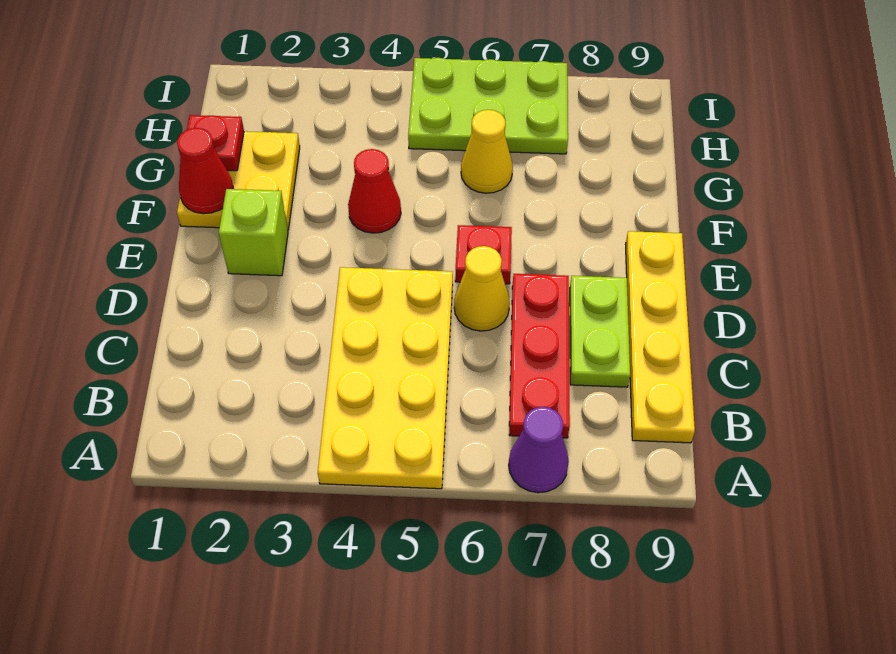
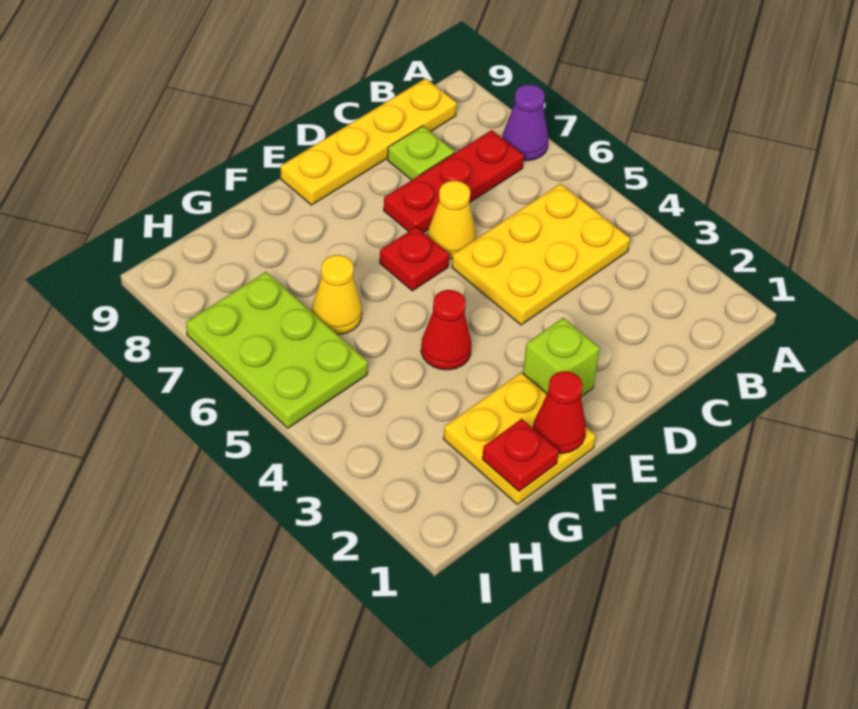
yellow 2x4 plate [318,267,453,489] -> yellow 2x3 plate [452,184,630,325]
lime 1x2 plate [570,276,630,387] -> lime 1x1 plate [388,126,454,180]

